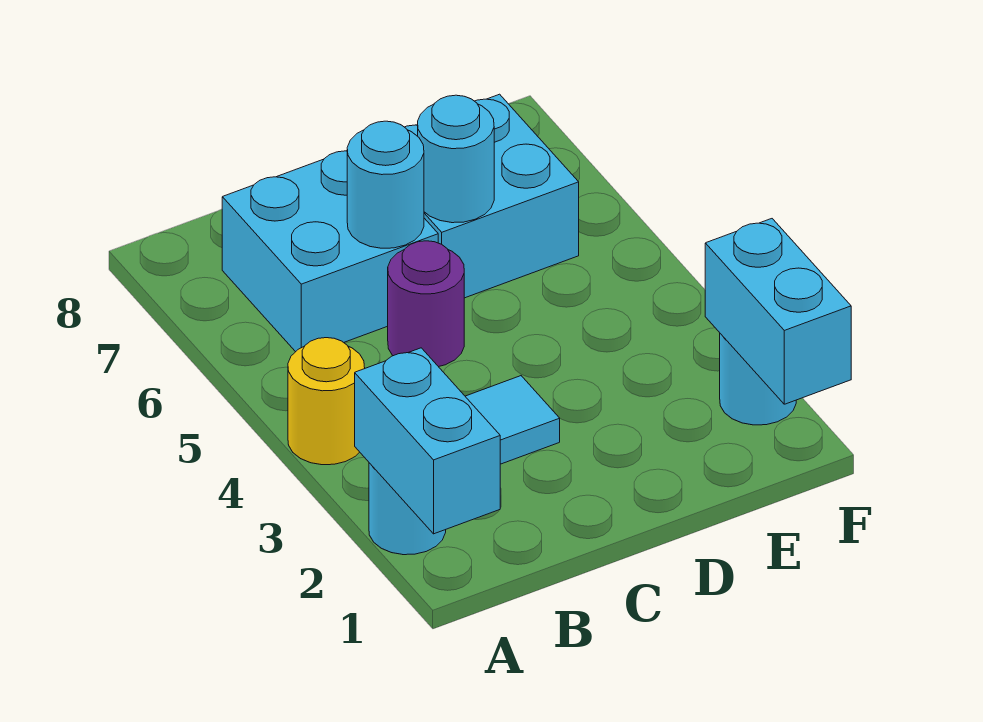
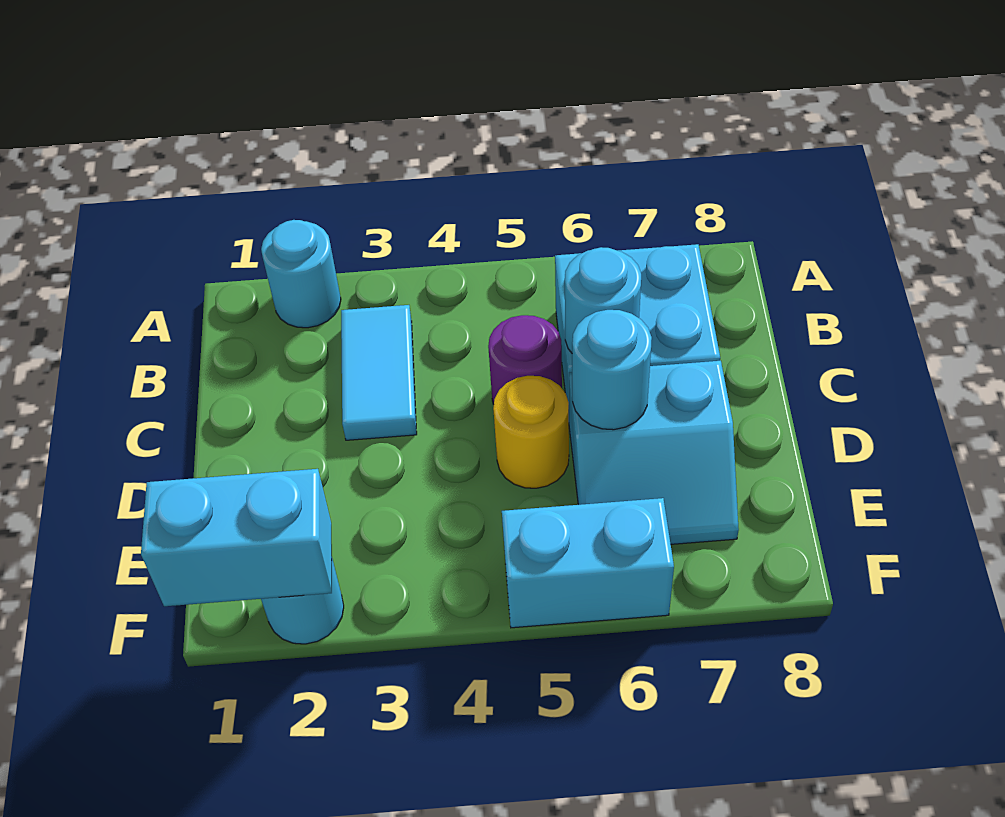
cyan 1x2 brick [355,348,500,534] -> cyan 1x2 brick moved to [502,498,674,628]
yellow 1x1 round brick [288,338,365,465] -> yellow 1x1 round brick moved to [493,376,569,488]
cyan 2x2 brick [405,94,579,298] -> cyan 2x2 slope [569,361,739,544]

